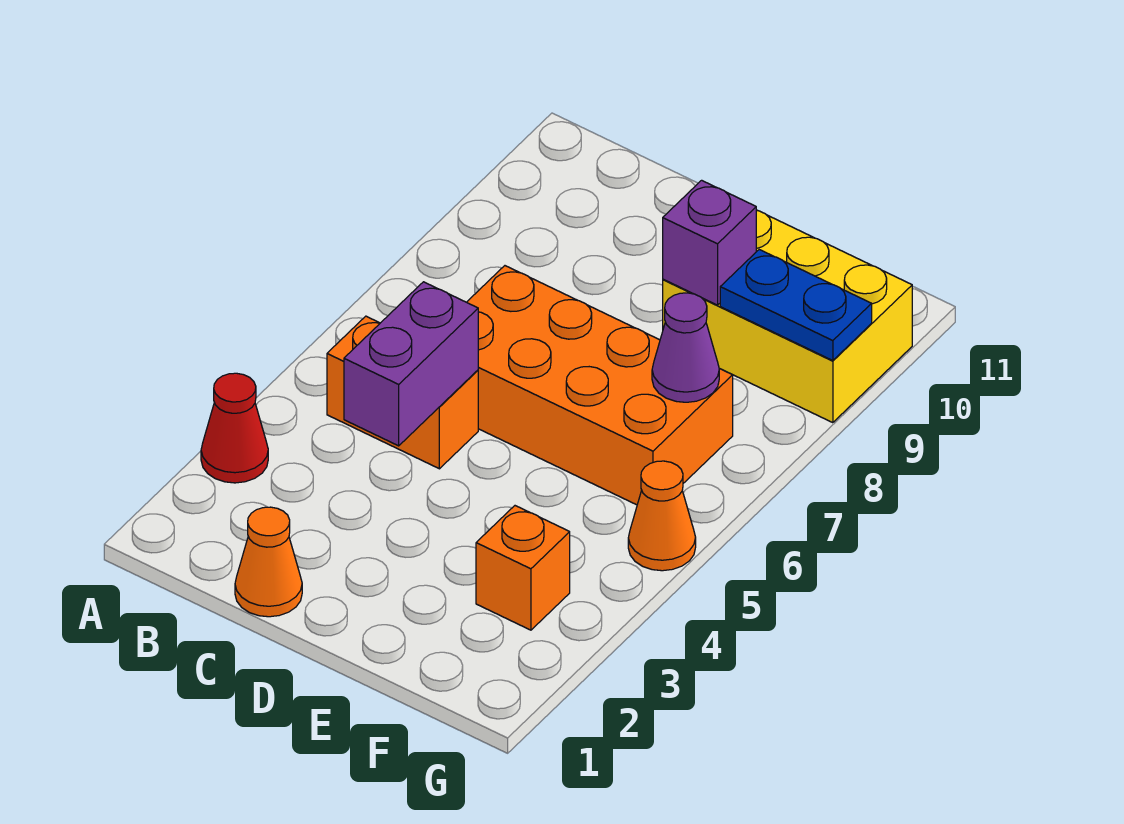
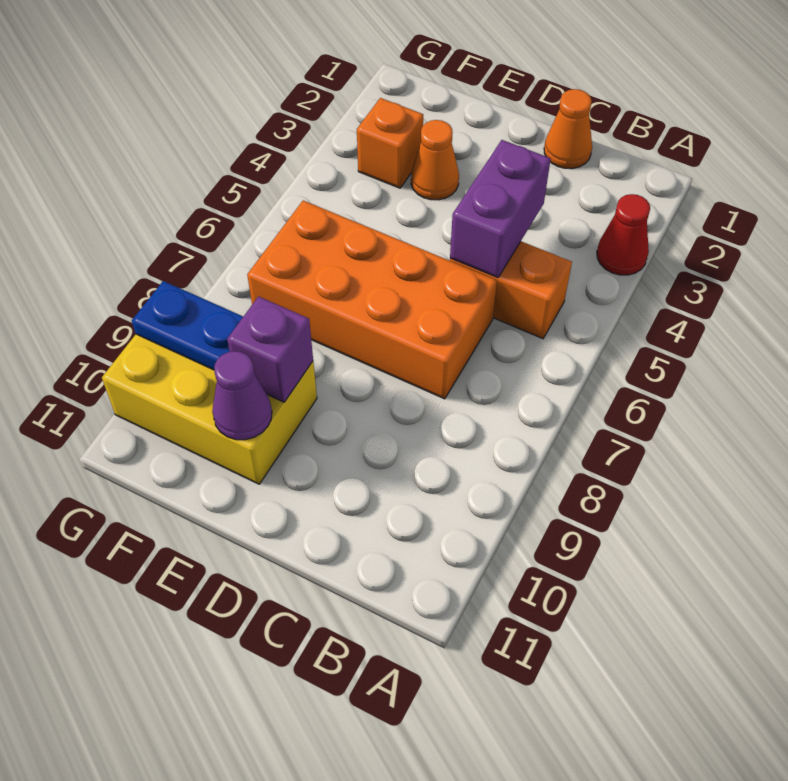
purple 1x1 cone [652,293,719,402] -> purple 1x1 cone moved to [212,351,272,440]
orange 1x1 cone [628,461,696,571] -> orange 1x1 cone moved to [411,120,459,200]

